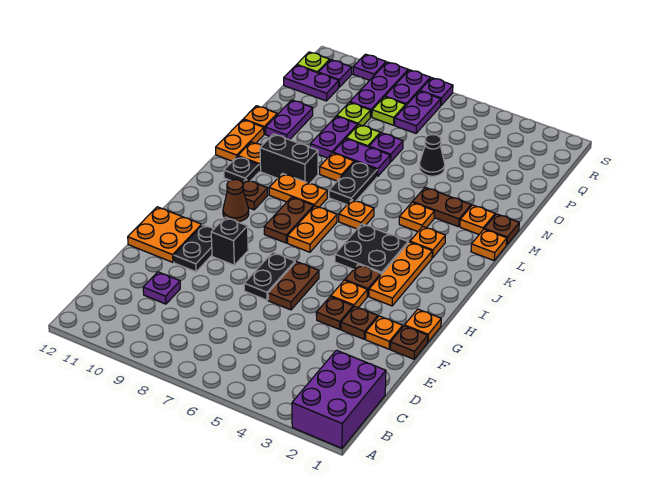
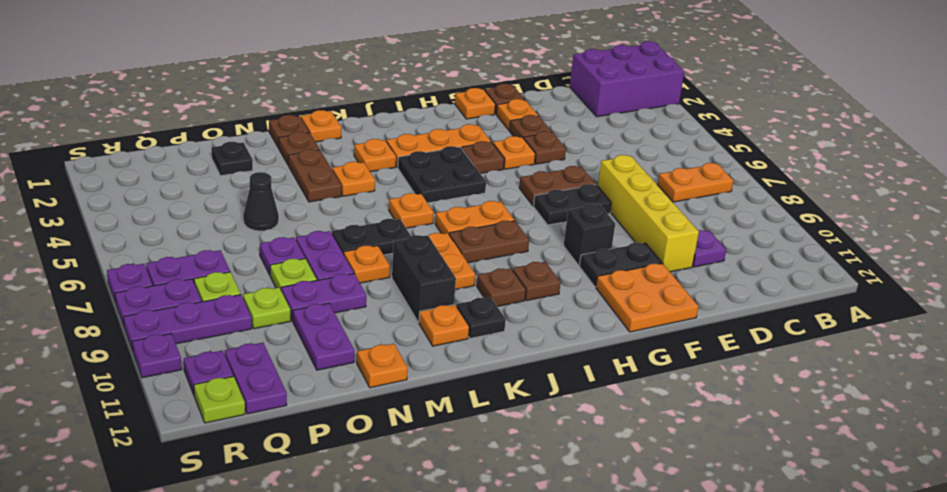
none -> yellow 1x4 brick [598,155,699,272]
brown 1x1 cone [223,179,249,222] -> brown 1x1 plate [513,262,561,301]
orange 1x2 plate [216,120,264,161] -> orange 1x2 plate moved to [658,163,733,202]
orange 1x1 plate [460,205,495,234] -> brown 1x1 plate [278,132,320,164]
purple 1x2 plate [265,100,313,140] -> purple 1x2 plate turned to [293,303,355,370]
none -> black 1x1 plate [211,142,253,176]

